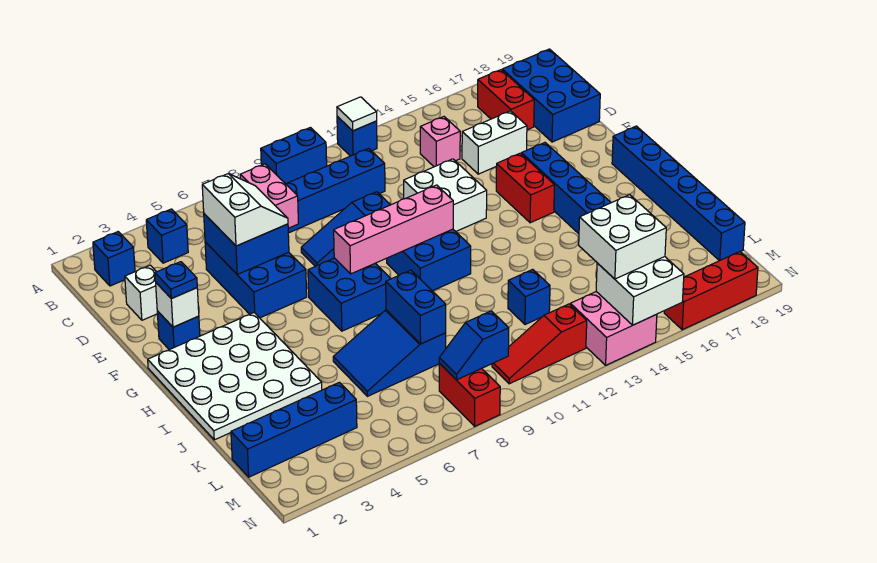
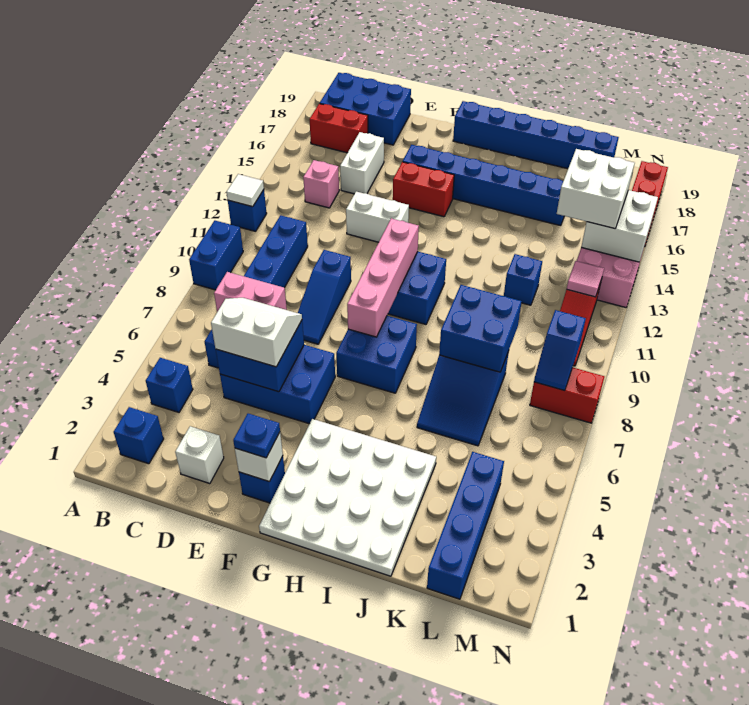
white 2x2 brick [404,159,487,231] -> white 1x2 brick [346,192,409,242]
blue 1x2 brick [386,270,446,344] -> blue 2x2 brick [439,285,522,372]
none -> pink 1x1 tile [567,261,604,297]

